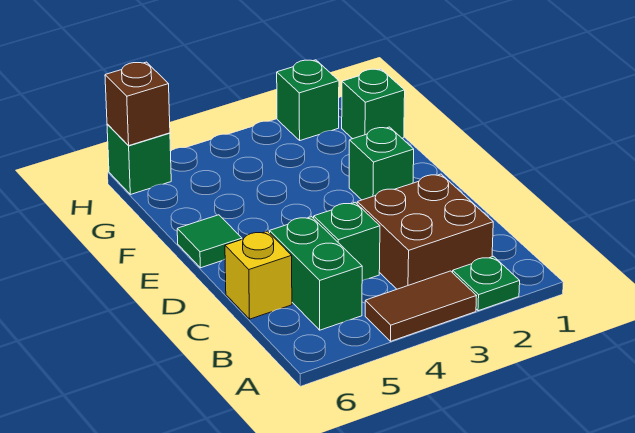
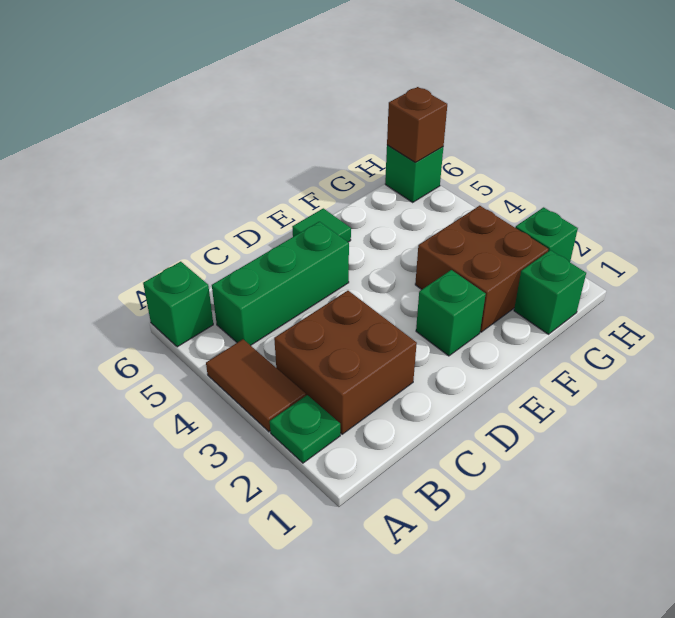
green 1x2 brick [270,217,362,330] -> green 1x3 brick [212,222,349,346]
green 1x1 brick [314,202,380,281] -> green 1x1 brick moved to [143,262,213,347]
yellow 1x1 brick [225,231,292,319] -> none
none -> brown 2x2 brick [415,206,548,332]

